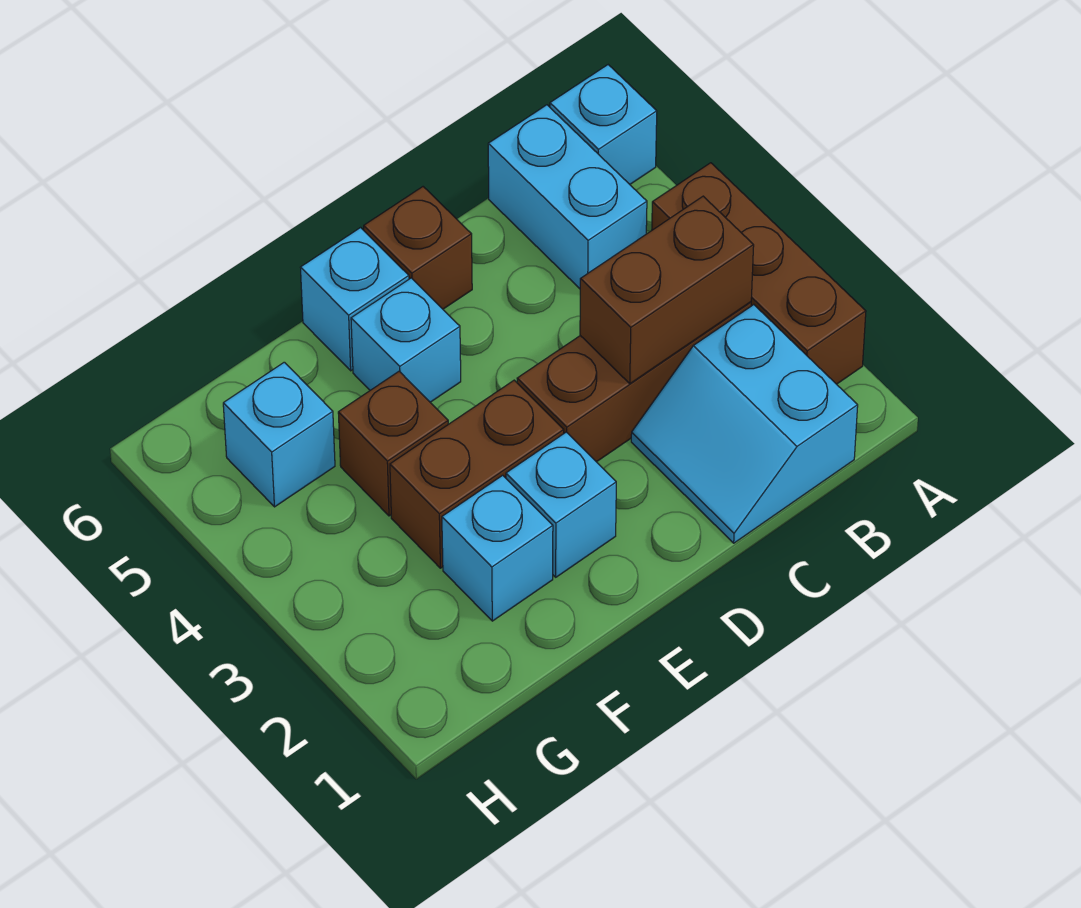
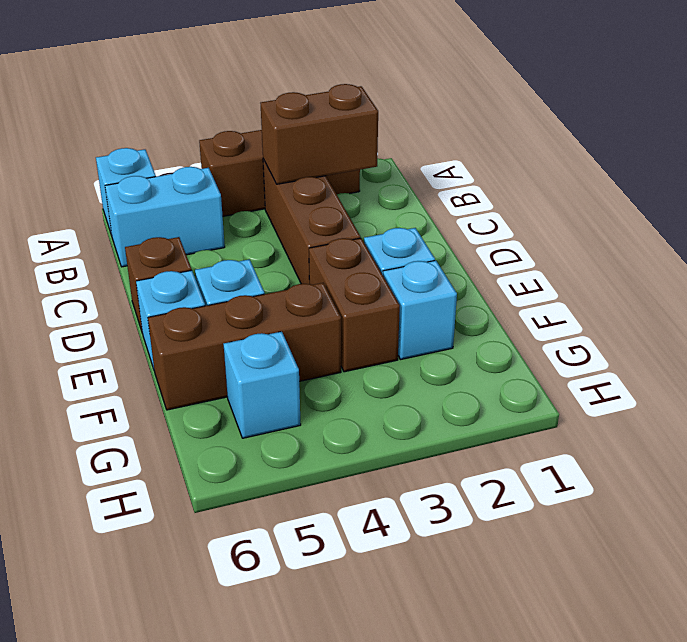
cyan 2x2 slope [631,305,858,543] -> none
brown 1x2 brick [580,196,754,384] -> brown 1x2 brick turned to [260,84,378,184]
brown 1x1 brick [338,371,448,516] -> brown 1x3 brick [148,283,341,410]

